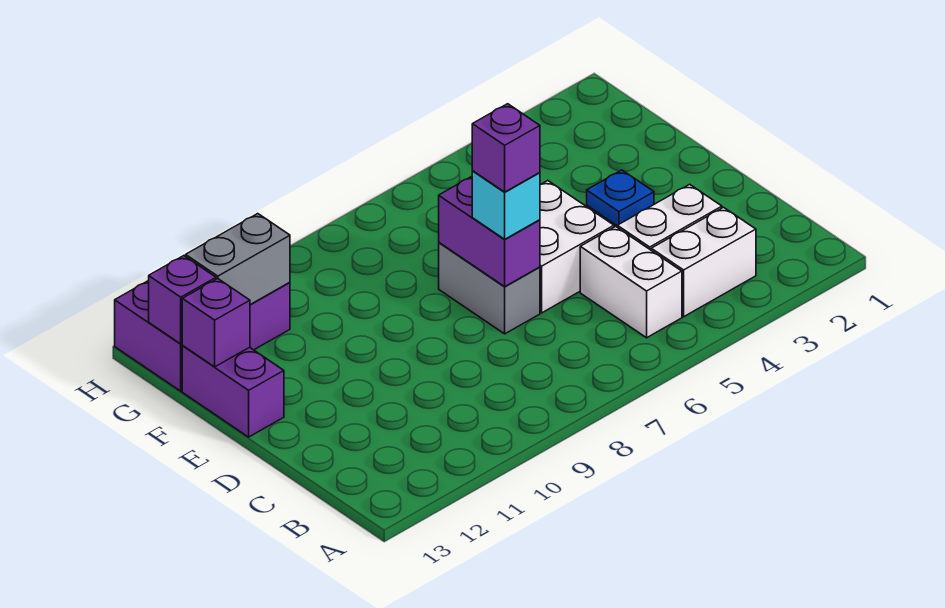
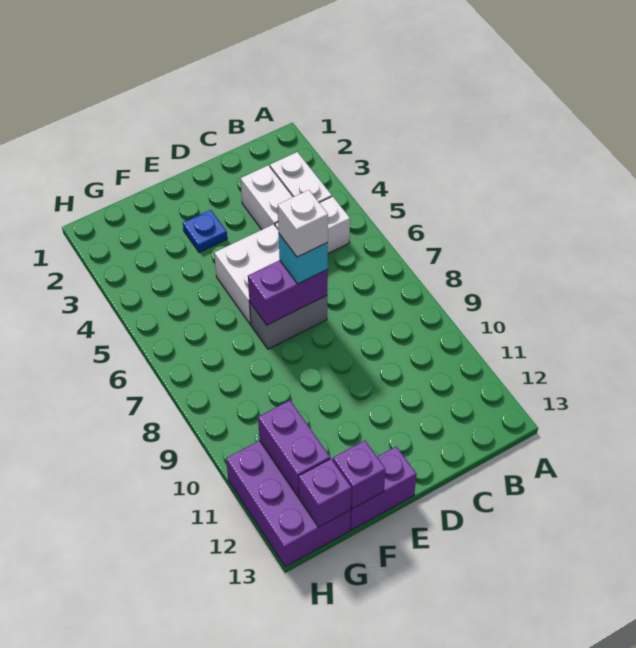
purple 1x1 brick [472,104,540,192] -> white 1x1 brick [278,190,328,257]
grey 1x2 brick [186,214,290,305] -> purple 1x2 brick [258,400,330,497]

